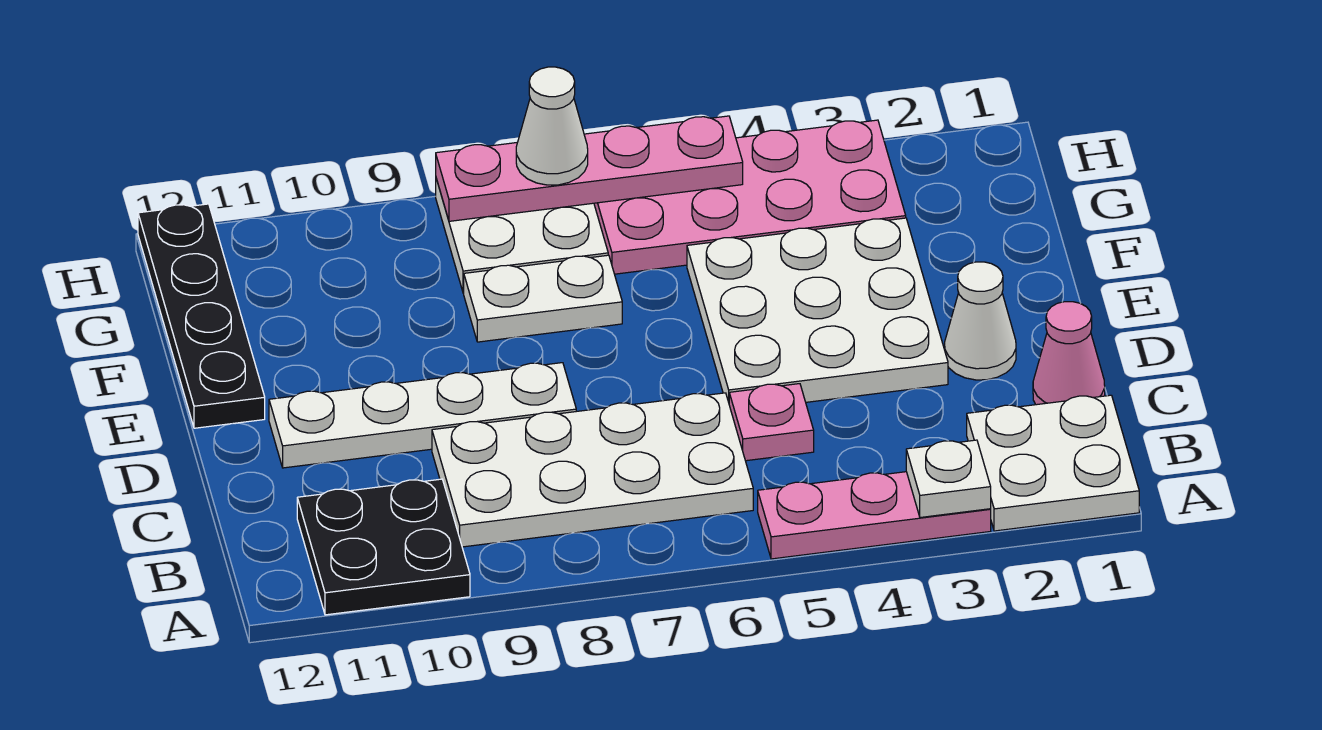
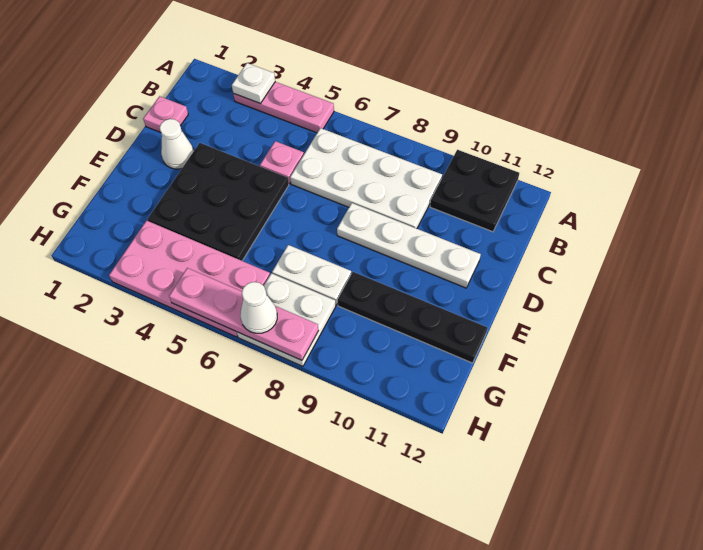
white 2x2 plate [967,395,1139,531] -> none
pink 1x1 cone [1033,302,1105,405] -> pink 1x1 plate [143,96,188,132]
white 3x3 plate [687,218,948,402] -> black 3x3 plate [147,143,289,261]
black 1x4 plate [138,204,265,428] -> black 1x4 plate turned to [338,272,487,363]

